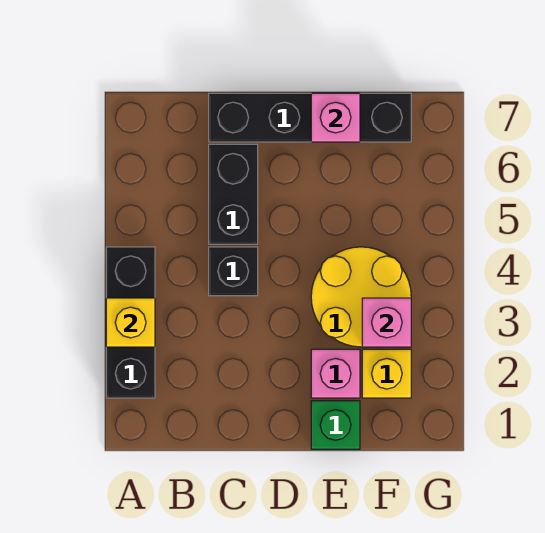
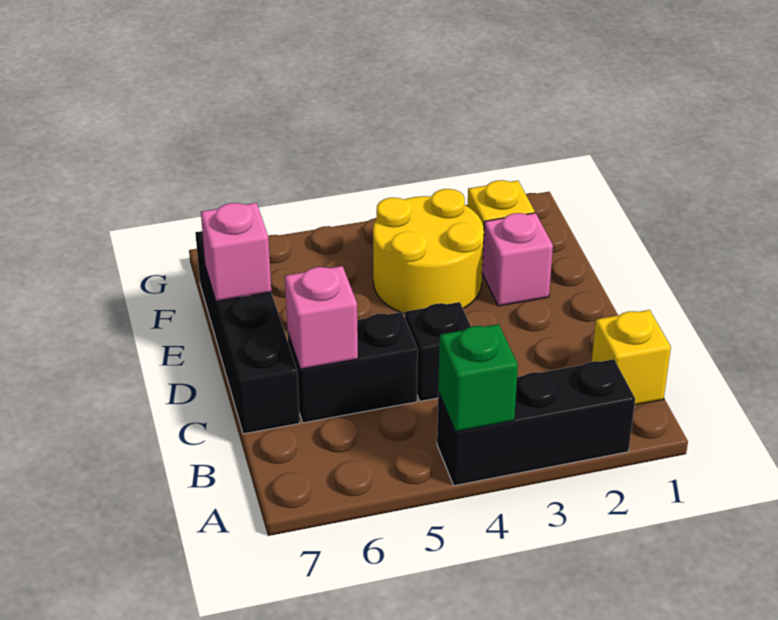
yellow 1x1 brick [106,298,155,347] -> yellow 1x1 brick moved to [592,310,671,405]
green 1x1 brick [311,401,360,449] -> green 1x1 brick moved to [438,324,518,432]
pink 1x1 brick [362,298,411,347] -> pink 1x1 brick moved to [285,266,358,369]

